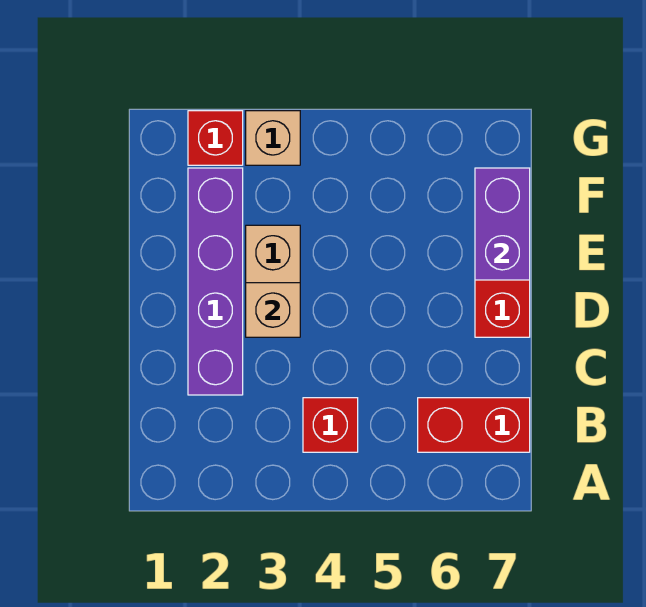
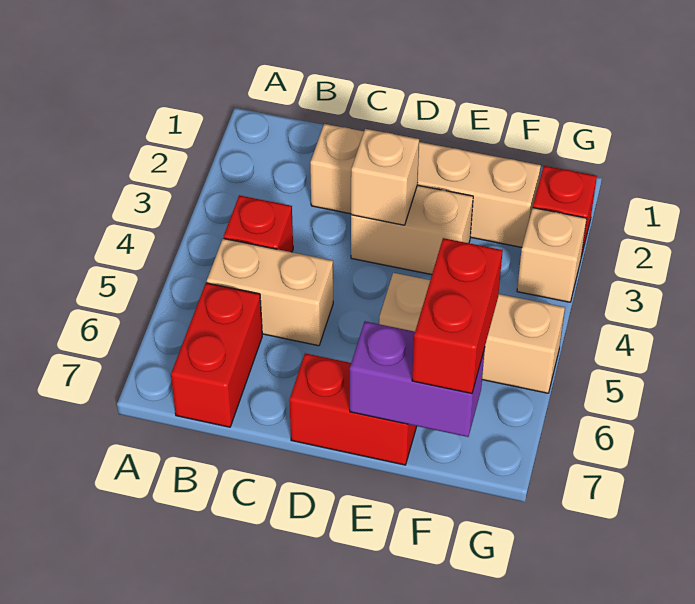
none -> tan 1x2 brick [207,238,333,346]
purple 1x4 brick [188,168,243,395] -> tan 1x4 brick [310,124,541,247]
none -> tan 1x3 brick [379,273,565,393]
none -> red 1x2 brick [412,238,503,394]

